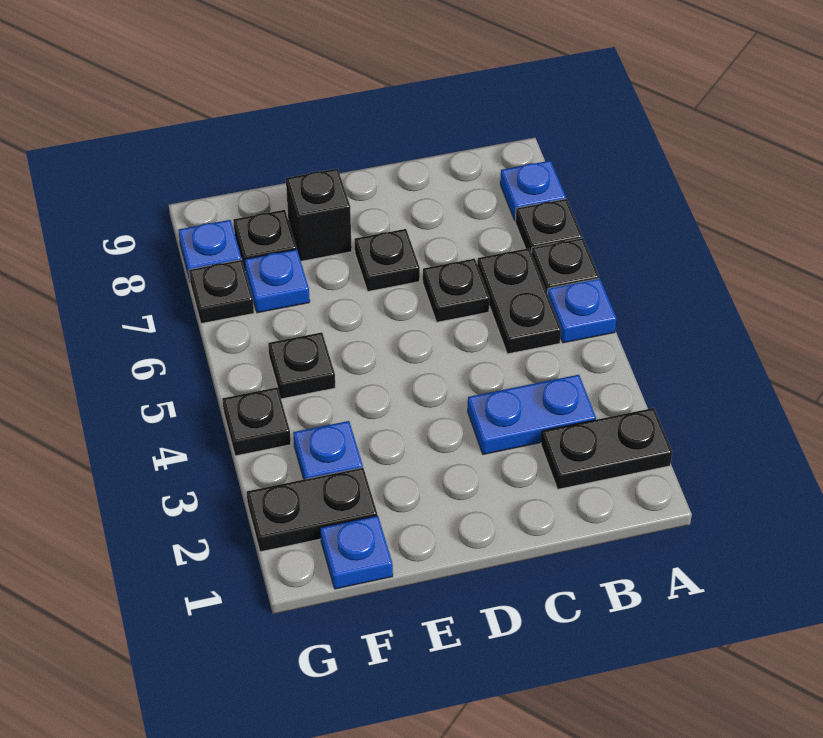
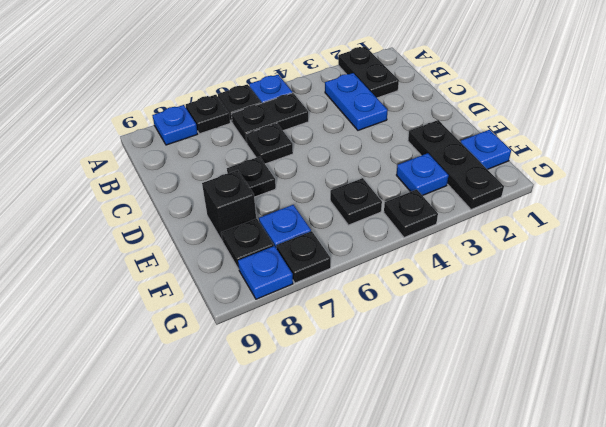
black 1x2 plate [247,468,377,552] -> black 1x3 plate [408,120,504,210]

